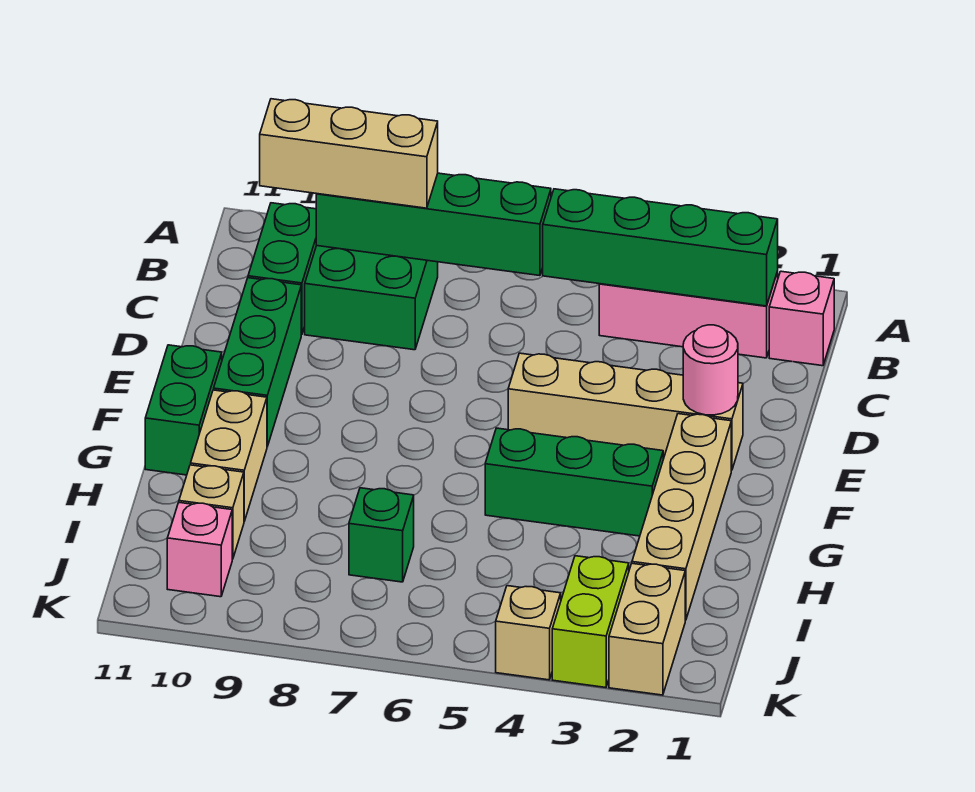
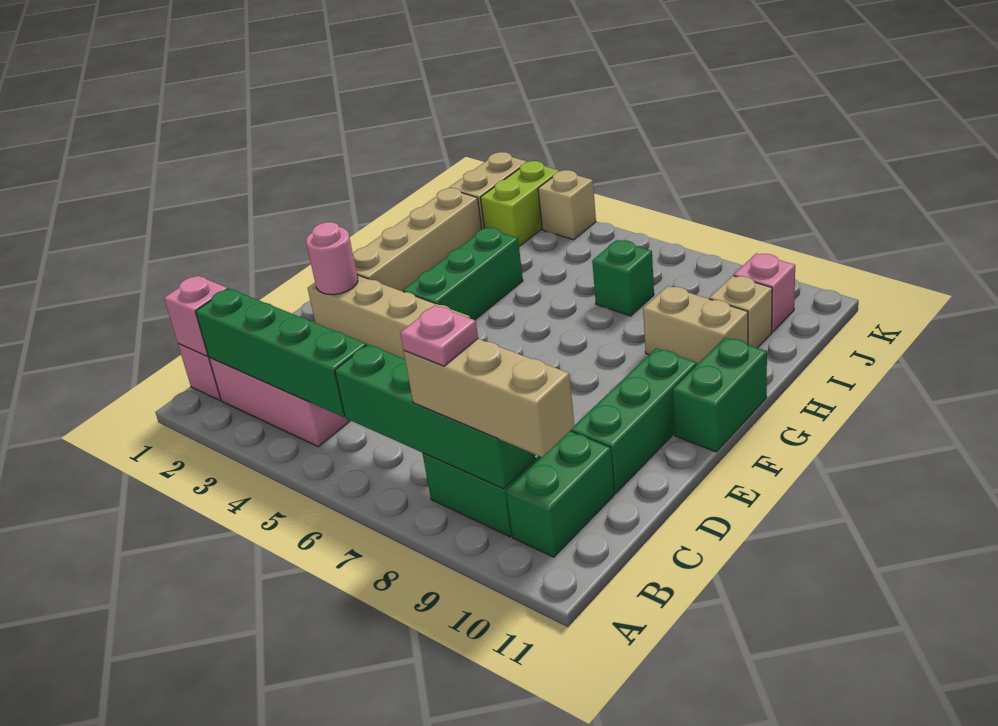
none -> pink 1x1 brick [164,276,228,356]
none -> pink 1x1 plate [400,306,478,366]
green 1x3 brick [485,428,663,536] -> green 1x3 brick turned to [403,228,523,320]
tan 1x2 brick [191,390,267,521] -> tan 1x2 brick turned to [643,286,748,364]

